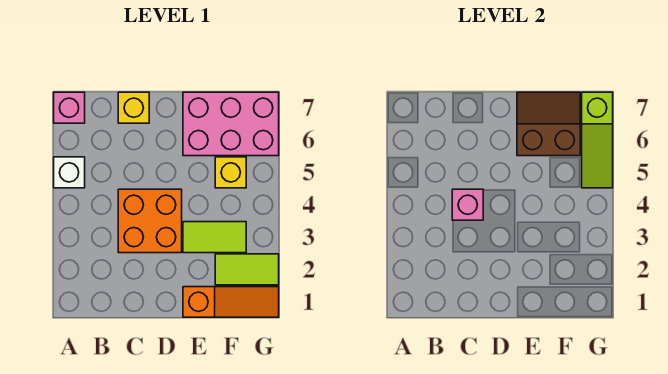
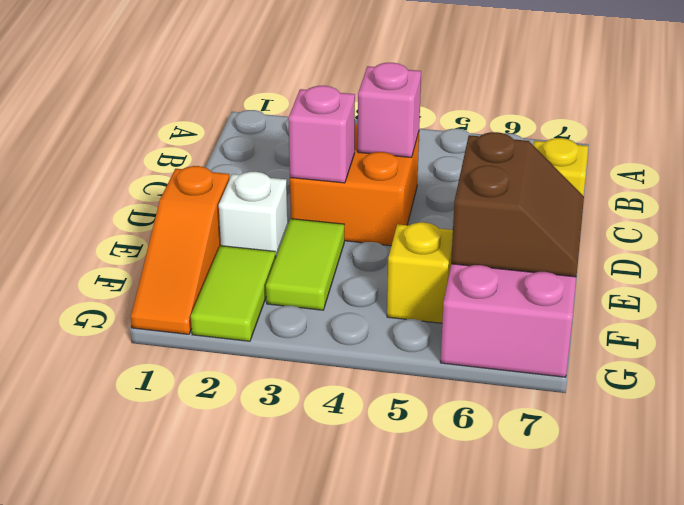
white 1x1 brick [54,157,85,188] -> white 1x1 brick moved to [219,172,288,256]
pink 1x1 brick [54,92,85,123] -> pink 1x1 brick moved to [288,86,355,183]
lime 1x3 slope [582,92,613,188] -> none

